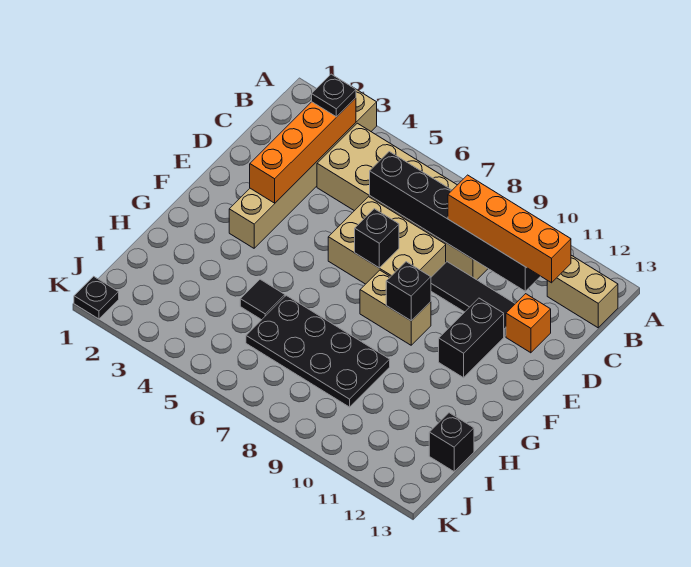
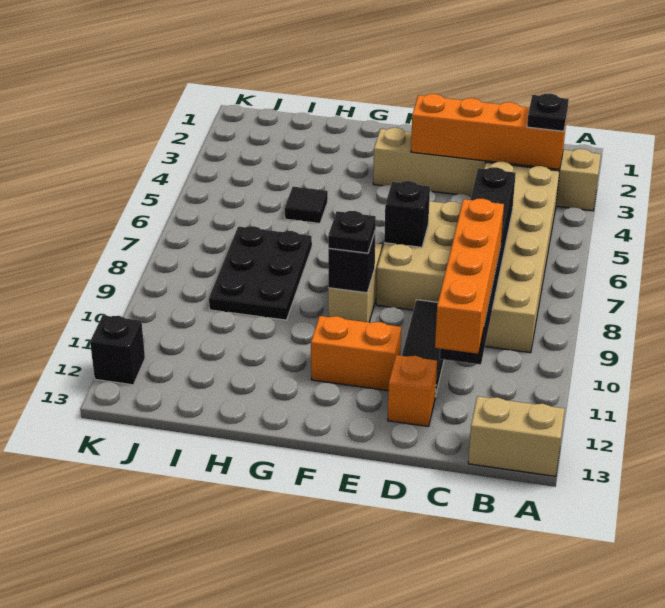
tan 1x2 brick [547,255,618,328] -> tan 1x2 brick turned to [468,396,565,476]
black 1x2 brick [439,298,504,378] -> orange 1x2 brick [311,316,401,391]
black 2x4 plate [246,295,390,407] -> black 2x3 plate [209,226,312,320]
black 1x1 brick [429,413,474,471] -> black 1x1 brick moved to [90,315,145,385]
black 1x1 plate [74,276,119,319] -> black 1x1 plate moved to [328,211,376,253]

